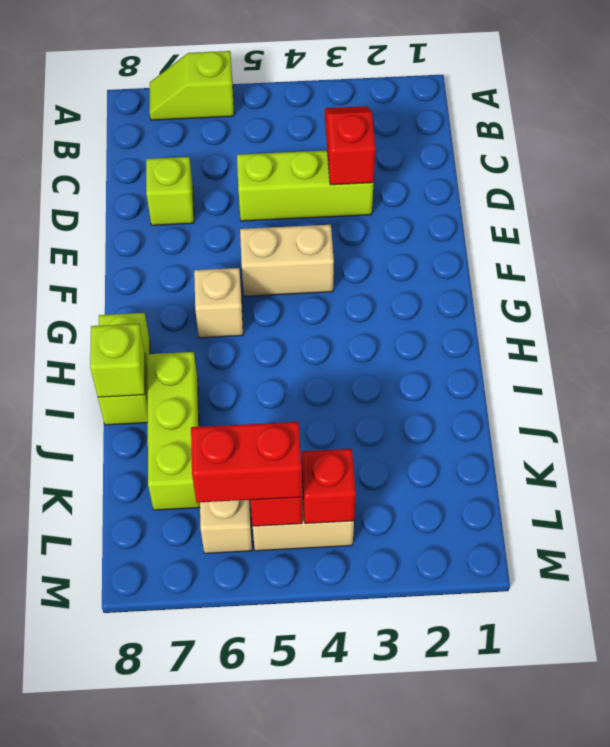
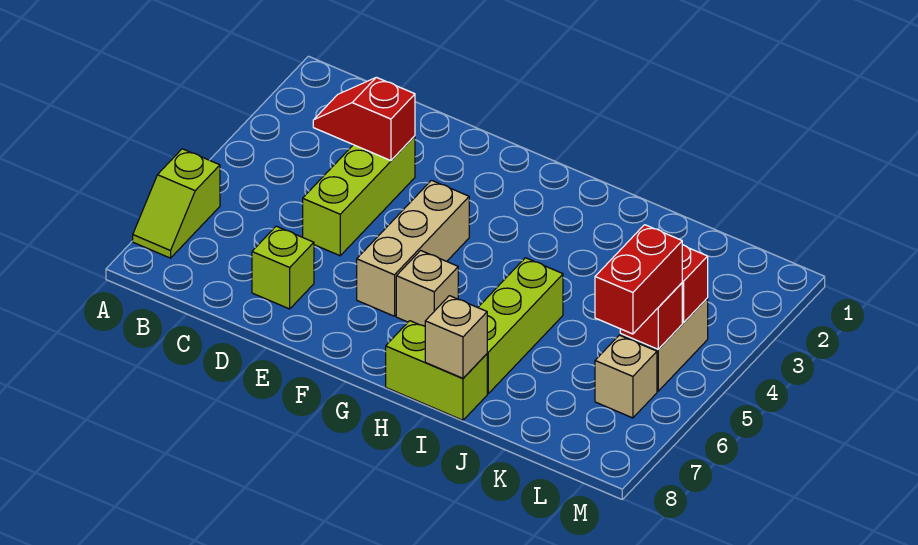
tan 1x2 brick [240,225,334,296] -> tan 1x3 brick [357,180,469,316]
lime 1x3 brick [147,352,200,510] -> lime 1x3 brick turned to [478,258,563,394]
lime 1x1 brick [90,324,145,397] -> tan 1x1 brick [425,296,487,378]

